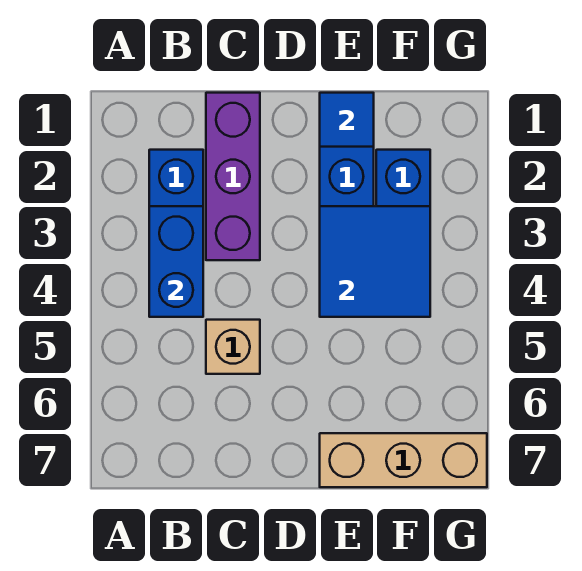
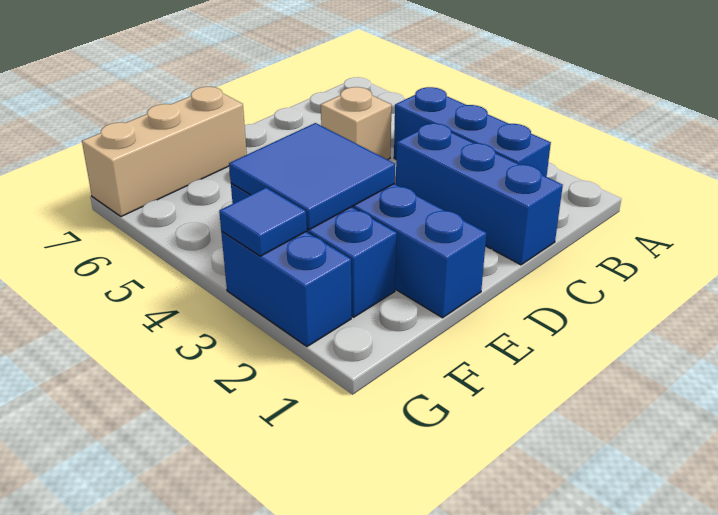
blue 1x2 brick [149,206,203,317] -> blue 1x2 brick moved to [221,232,351,347]
purple 1x3 brick [206,93,260,260] -> blue 1x3 brick [396,123,563,265]
blue 1x1 tile [320,93,374,147] -> blue 1x1 tile moved to [219,187,307,256]

